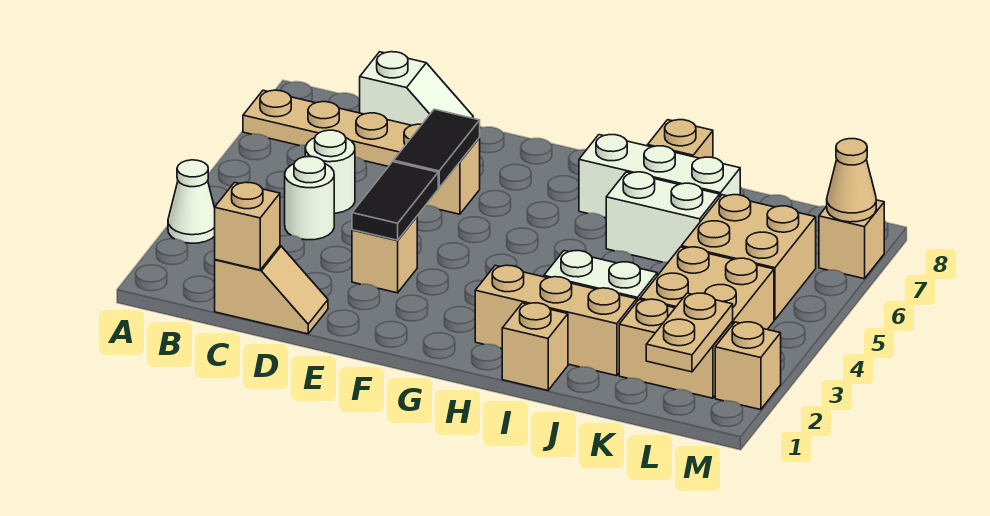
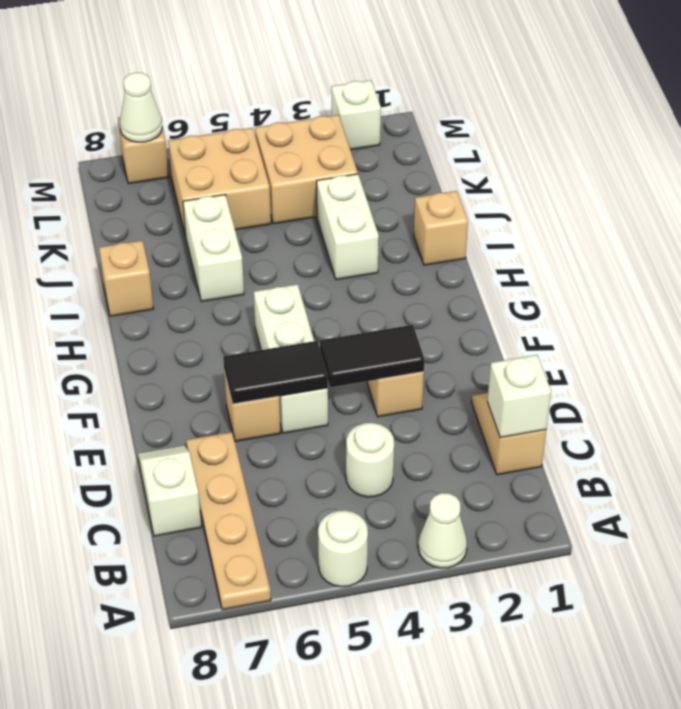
tan 1x1 brick [215,182,280,270] -> white 1x1 brick [487,355,551,438]
white 1x1 round brick [305,130,355,213] -> white 1x1 round brick moved to [318,510,368,587]
tan 1x3 brick [475,265,637,376] -> none
white 1x3 brick [579,135,740,218] -> white 1x3 brick moved to [254,284,328,433]
tan 1x2 brick [619,299,733,398] -> none
tan 1x2 plate [646,293,733,372] -> none
tan 1x1 brick [715,322,781,410] -> white 1x1 brick [331,80,381,150]
tan 1x1 cone [827,139,876,222] -> white 1x1 cone [120,73,162,142]

